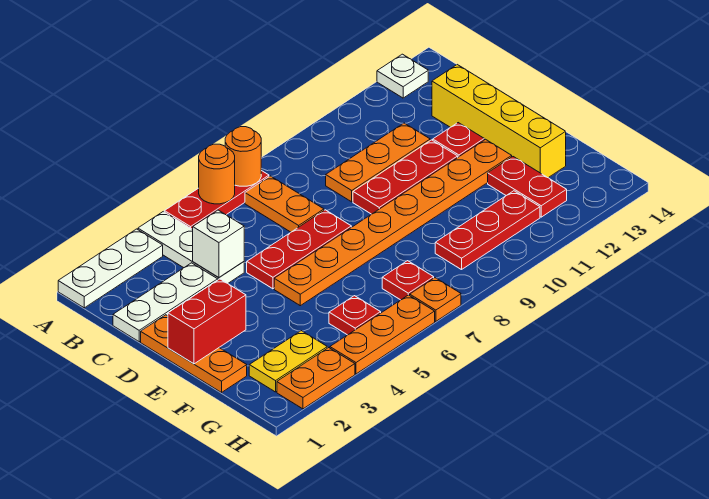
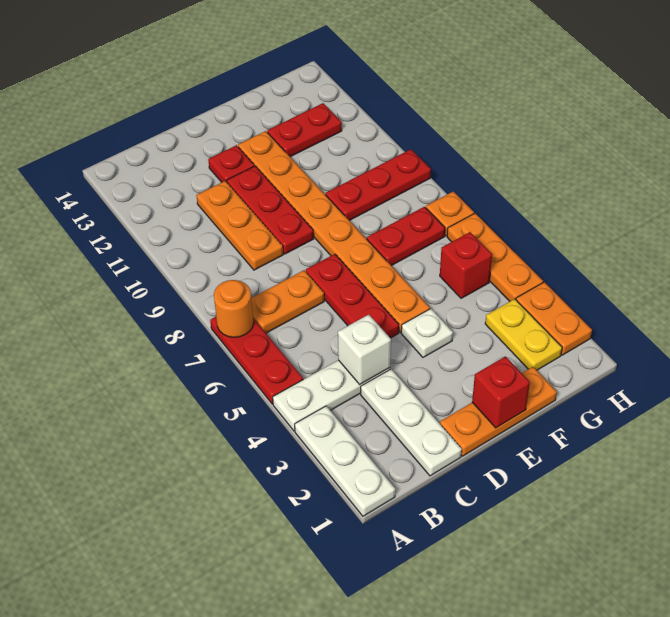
orange 1x1 round brick [199,144,235,204] -> none
white 1x1 plate [377,54,428,98] -> white 1x1 plate moved to [401,309,453,357]
yellow 1x4 brick [432,65,566,178] -> none
red 1x2 brick [168,279,246,364] -> red 1x1 brick [472,356,530,428]
red 1x1 plate [329,296,381,335] -> red 1x1 brick [440,232,492,298]
red 1x1 plate [382,261,434,300] -> red 1x2 plate [367,207,445,266]
red 1x3 plate [435,191,540,270] -> red 1x3 plate turned to [326,149,431,221]

